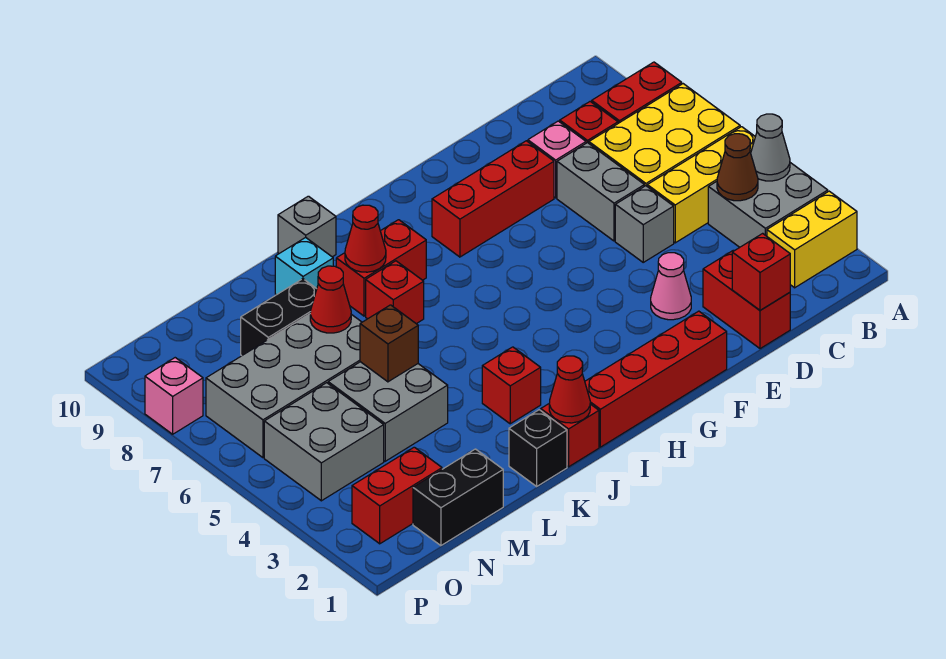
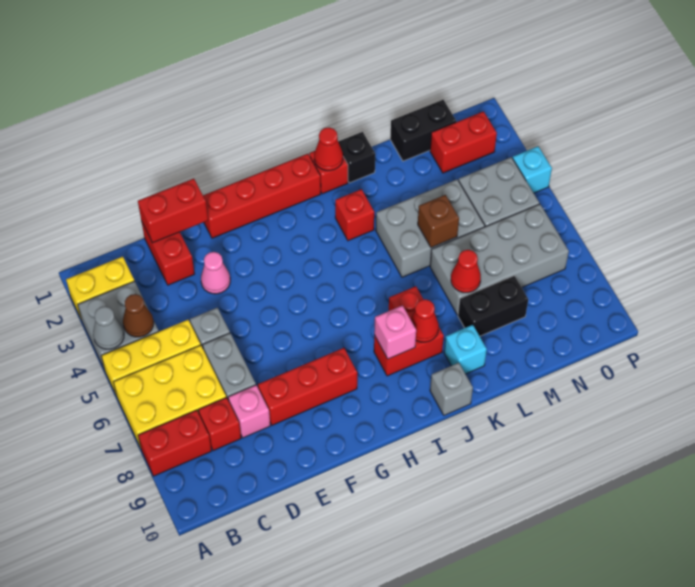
red 1x1 brick [732,233,790,310] -> red 1x2 brick [138,179,208,243]
grey 2x2 brick [328,362,448,461] -> grey 2x3 brick [376,179,485,277]
none -> cyan 1x1 brick [513,146,552,193]
pink 1x1 brick [145,358,203,434] -> pink 1x1 brick moved to [374,305,416,359]

